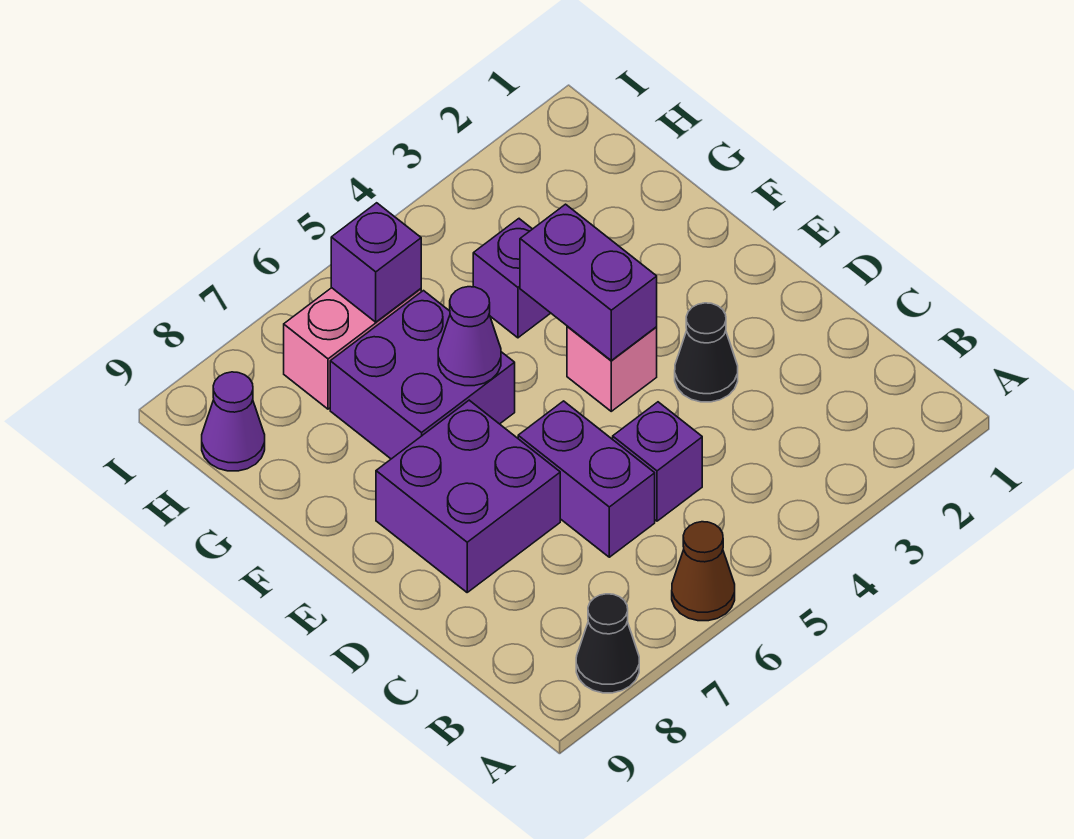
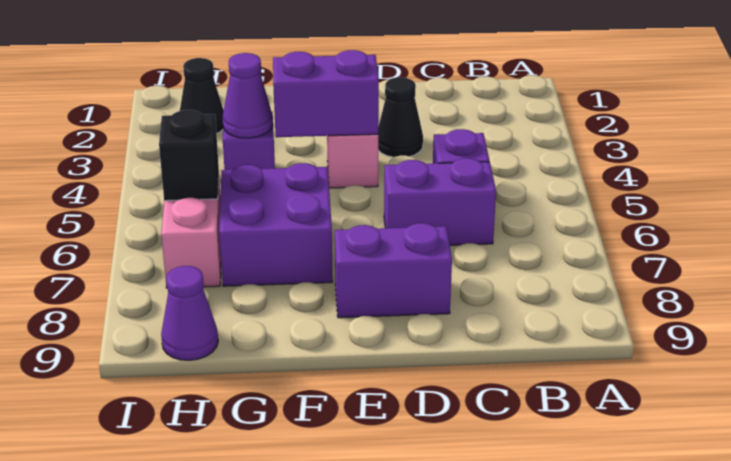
brown 1x1 cone [672,522,735,621] -> none
black 1x1 cone [576,594,639,693] -> black 1x1 cone moved to [180,58,224,134]
purple 2x2 brick [376,400,560,592] -> purple 1x2 brick [335,223,452,318]
purple 1x1 cone [438,287,501,386] -> purple 1x1 cone moved to [223,53,273,138]
purple 1x1 brick [331,203,421,322] -> black 1x1 brick [159,110,219,201]

